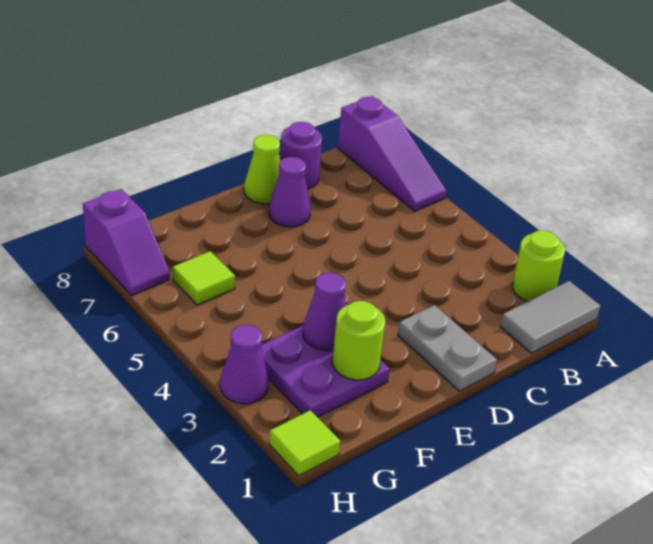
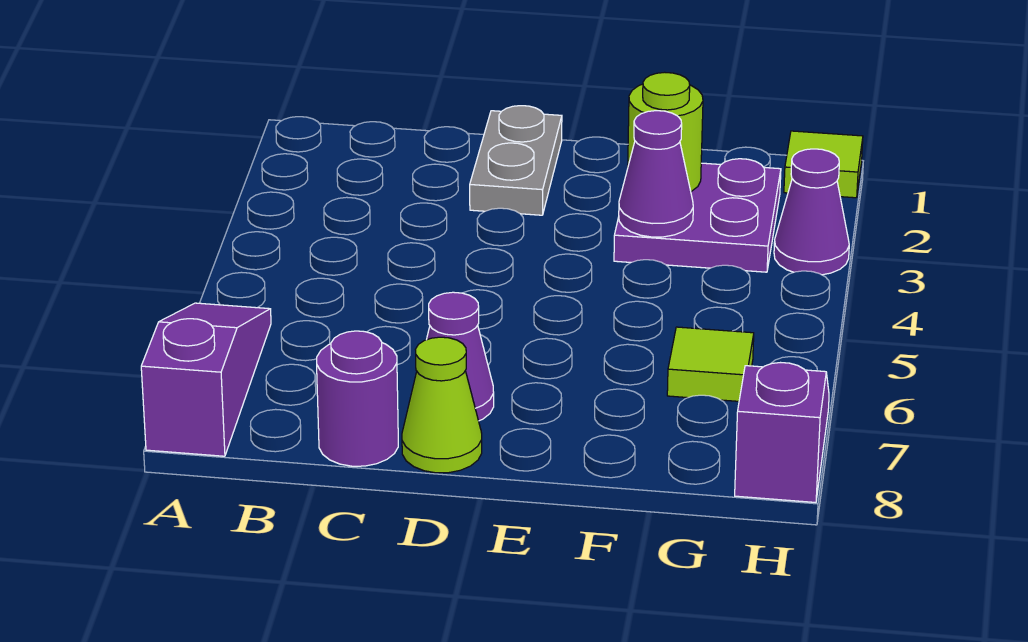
grey 1x2 tile [501,281,600,353] -> none
lime 1x1 round brick [512,230,565,301] -> none

